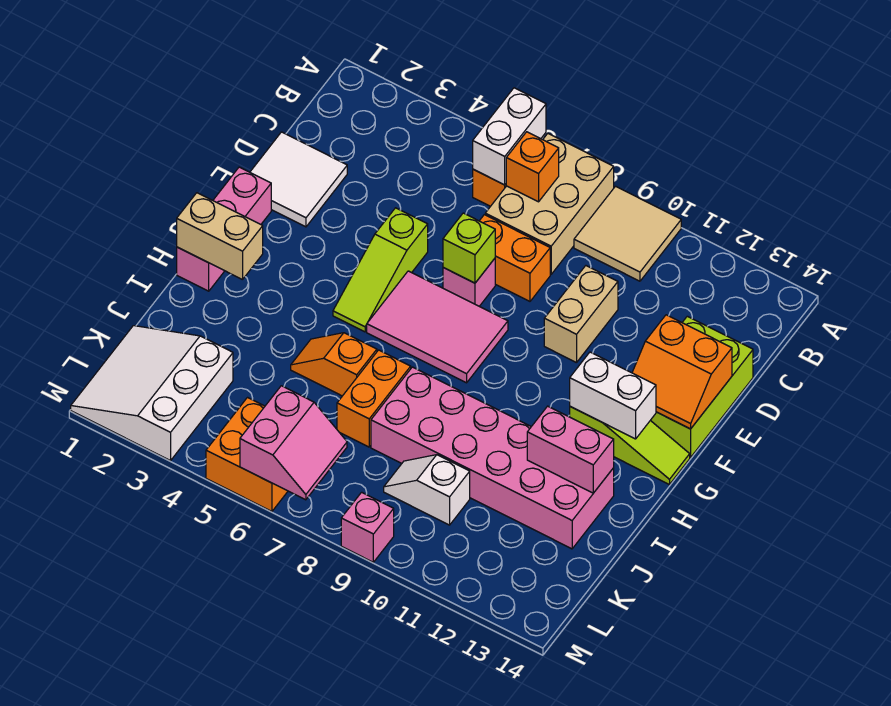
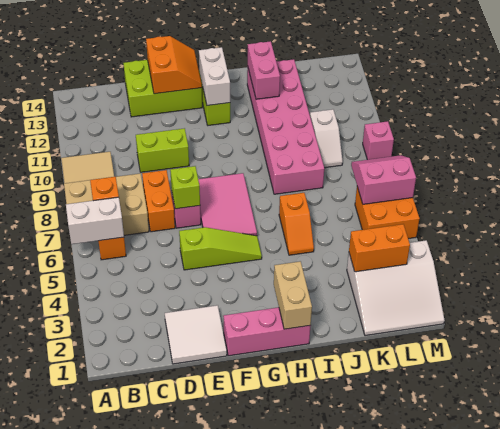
tan 1x2 brick [544,266,618,363] -> lime 1x2 brick [136,128,189,172]
orange 1x2 brick [337,350,411,447] -> orange 1x2 brick moved to [349,224,410,272]

